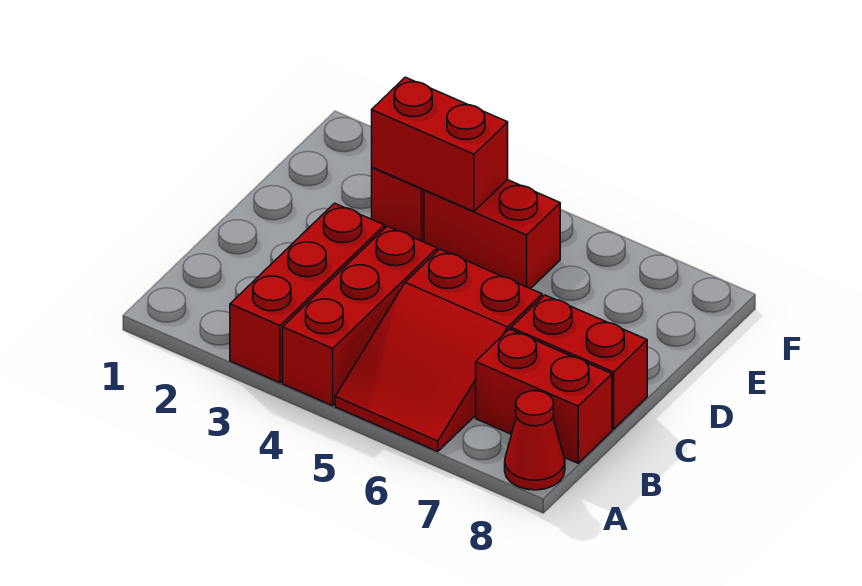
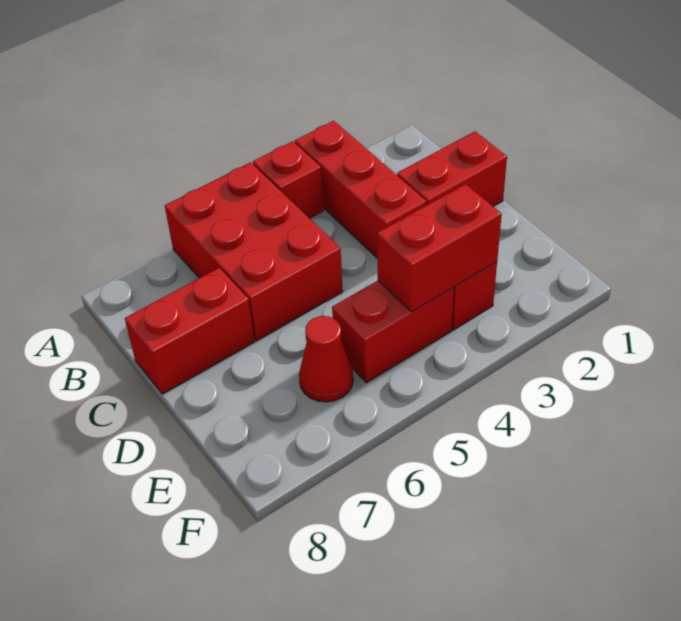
red 1x3 brick [283,226,437,406] -> red 1x1 brick [253,141,324,218]
red 2x3 slope [335,249,542,452] -> red 2x3 brick [165,162,343,341]
red 1x1 cone [505,391,565,490] -> red 1x1 cone moved to [299,316,353,402]
red 1x2 brick [476,329,612,463] -> red 1x2 brick moved to [397,132,507,207]

